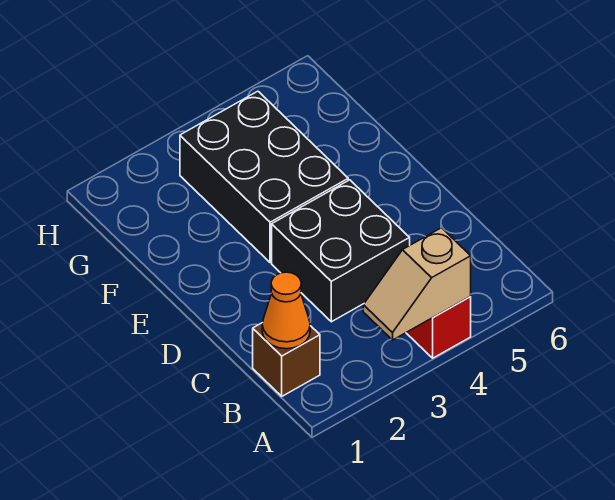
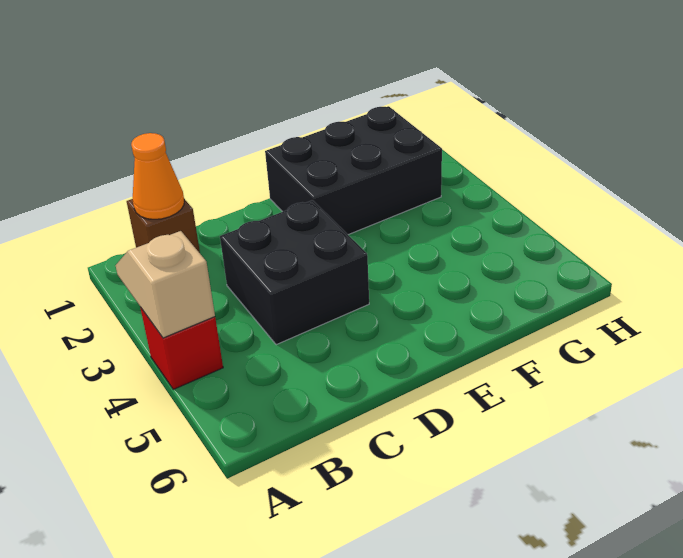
black 2x3 brick [180,91,348,263] -> black 2x3 brick moved to [265,106,442,235]

